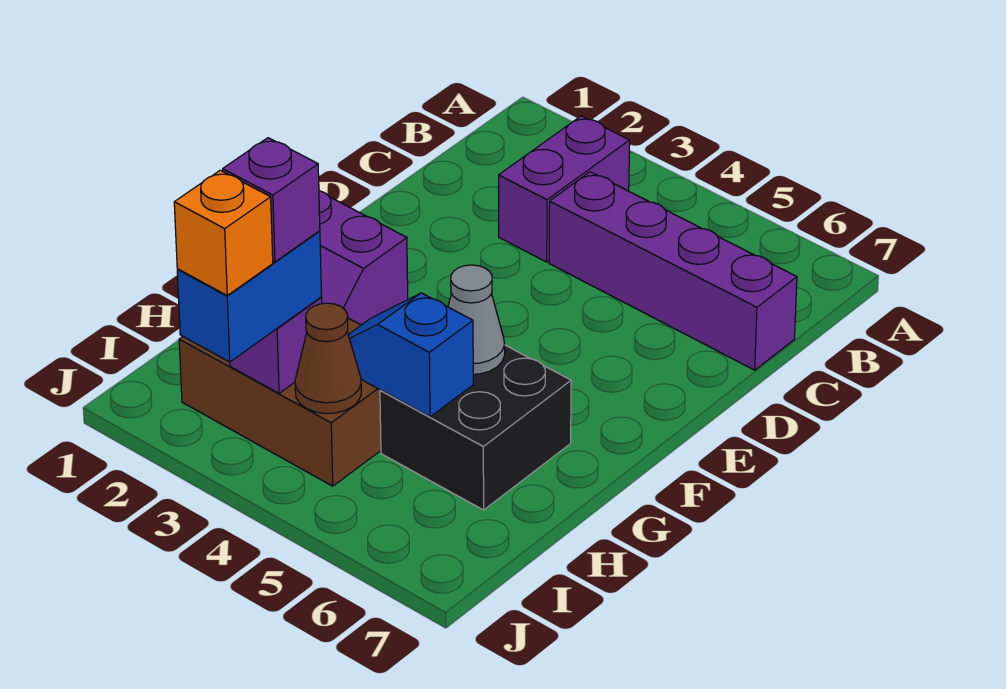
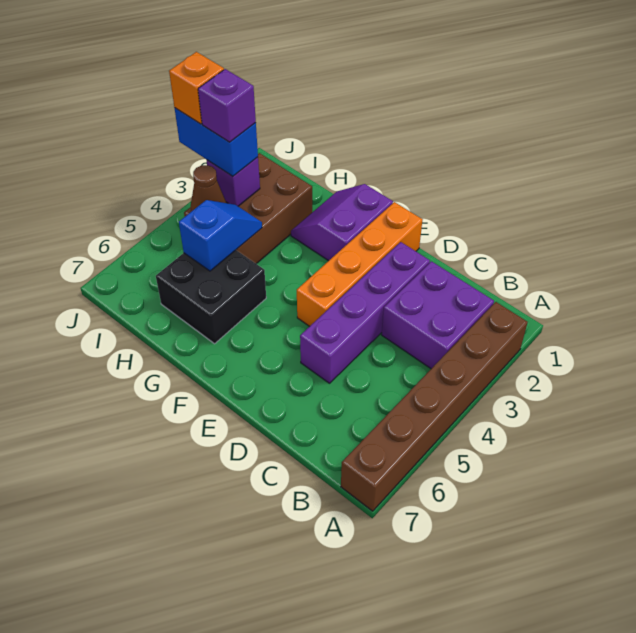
none -> brown 1x6 brick [341,302,528,511]
purple 1x2 brick [499,116,630,262] -> purple 2x2 brick [382,261,494,369]
purple 1x4 brick [549,172,797,370] -> purple 1x4 brick moved to [300,242,430,383]
none -> orange 1x4 brick [297,202,422,326]
grey 1x1 cone [448,265,505,374] -> none

